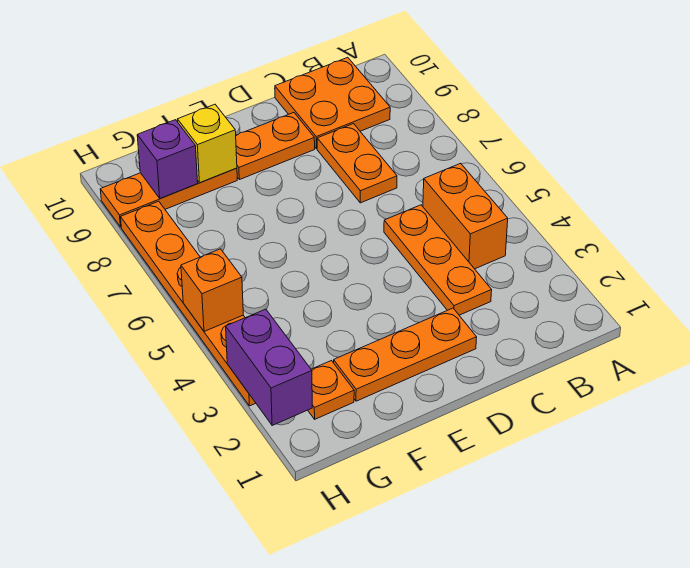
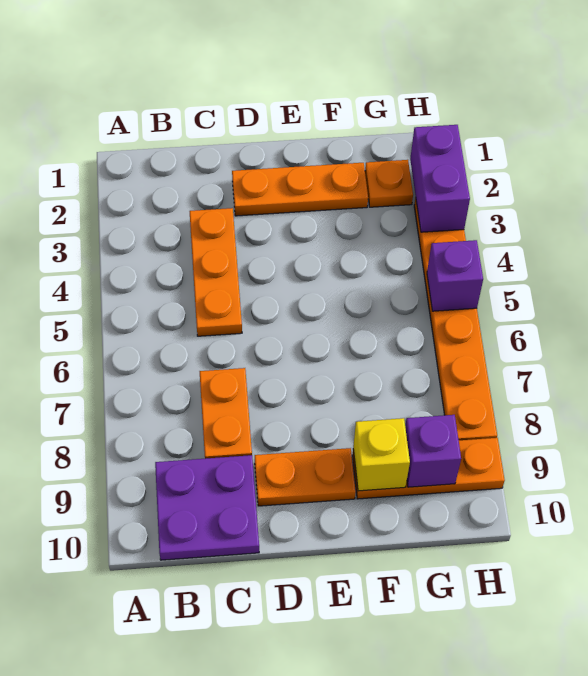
orange 1x2 brick [423,163,508,269] -> none
orange 2x2 plate [275,57,390,149] -> purple 2x2 plate [155,455,259,560]
orange 1x1 brick [181,249,243,331] -> purple 1x1 brick [427,240,483,311]

